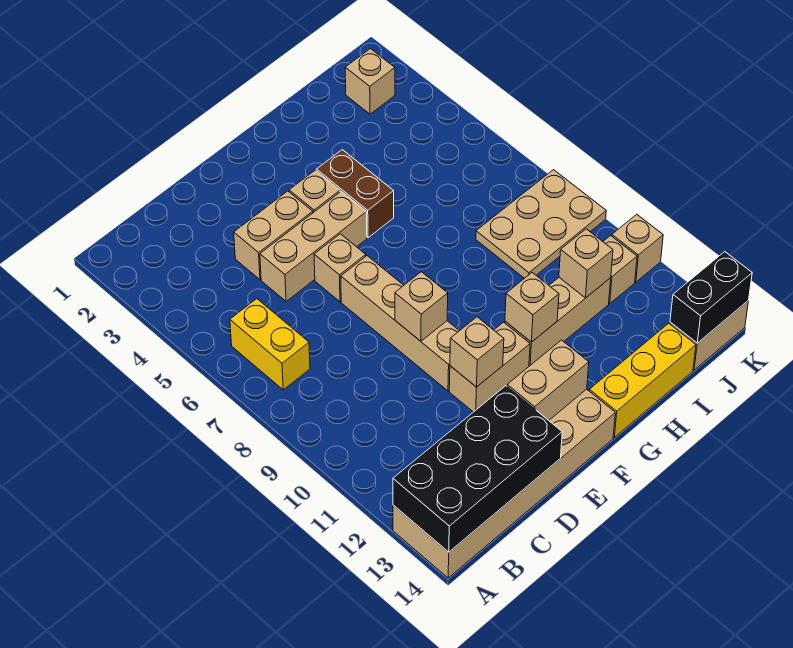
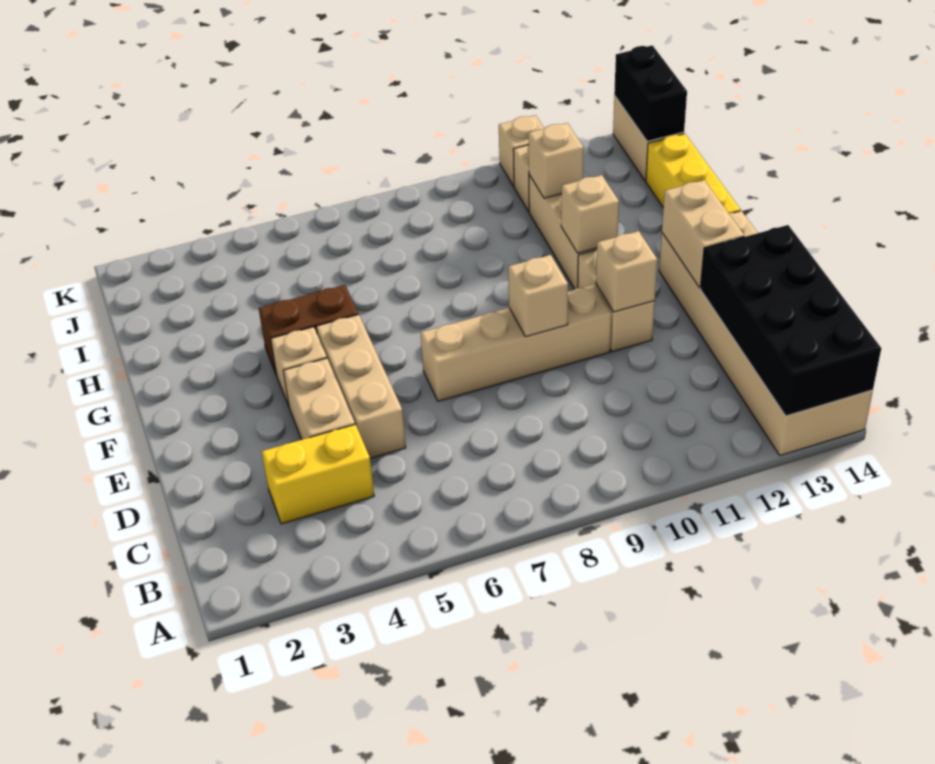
yellow 1x2 brick [230,299,310,390] -> yellow 1x2 brick moved to [262,425,374,524]
tan 1x1 brick [314,234,366,302] -> none
tan 2x3 plate [476,170,606,278] -> none
tan 1x1 brick [345,49,395,114] -> none

